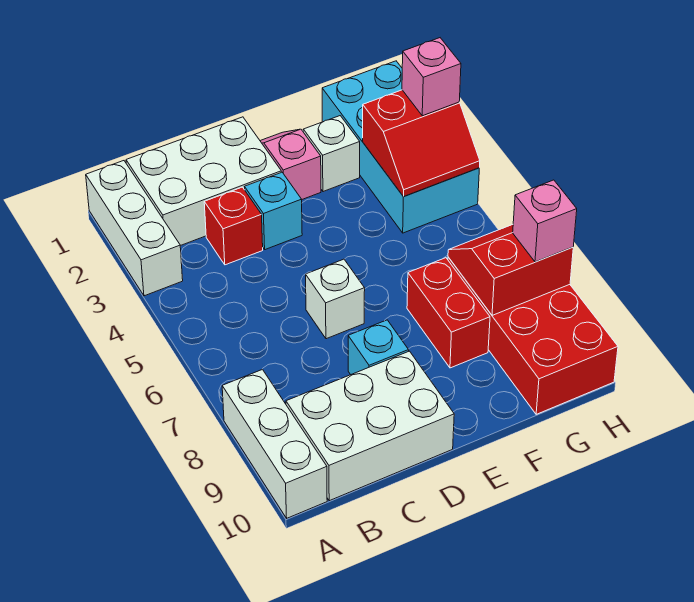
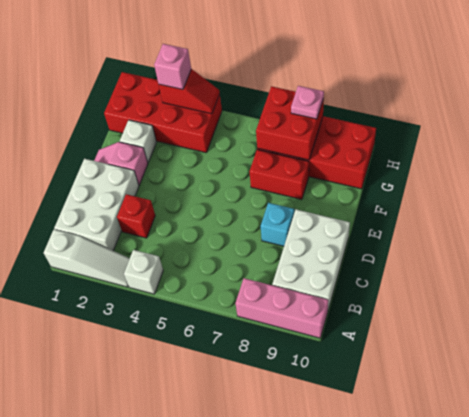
white 1x3 brick [86,161,183,296] -> white 1x3 slope [44,229,130,287]
white 1x3 brick [222,369,327,518] -> pink 1x3 brick [235,278,328,338]
cyan 1x1 brick [245,172,302,250] -> none
white 1x1 brick [306,259,365,339] -> white 1x1 brick moved to [124,250,163,294]
cyan 2x4 brick [322,61,479,233] -> red 2x4 brick [104,72,222,153]
red 2x2 slope [363,90,480,197] -> red 1x2 slope [159,69,220,114]
red 2x2 slope [448,225,573,315] -> red 2x2 brick [256,86,324,160]
pink 1x1 brick [513,180,577,262] -> pink 1x1 plate [291,86,324,119]

